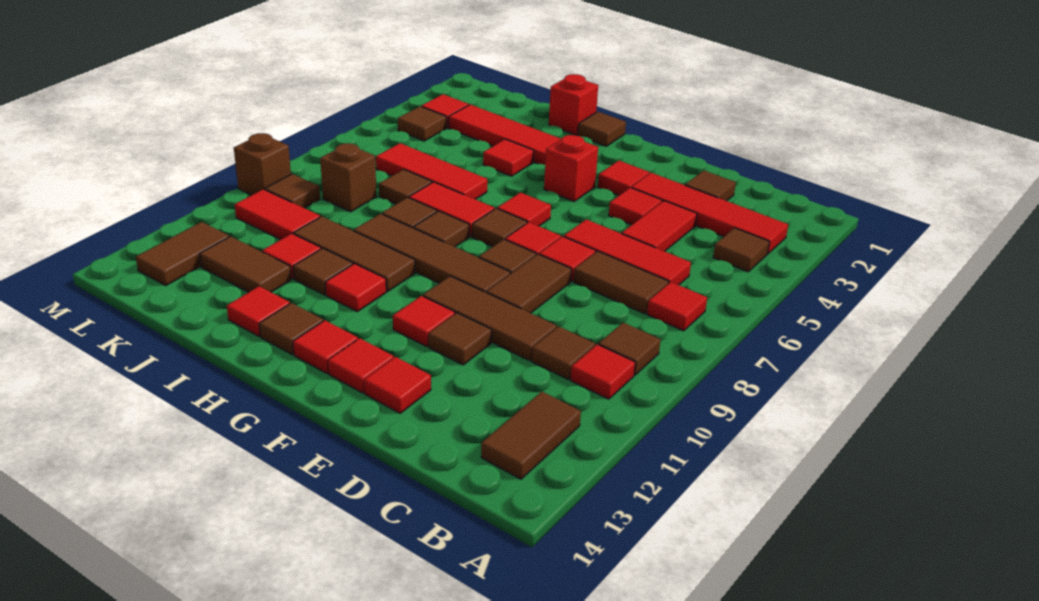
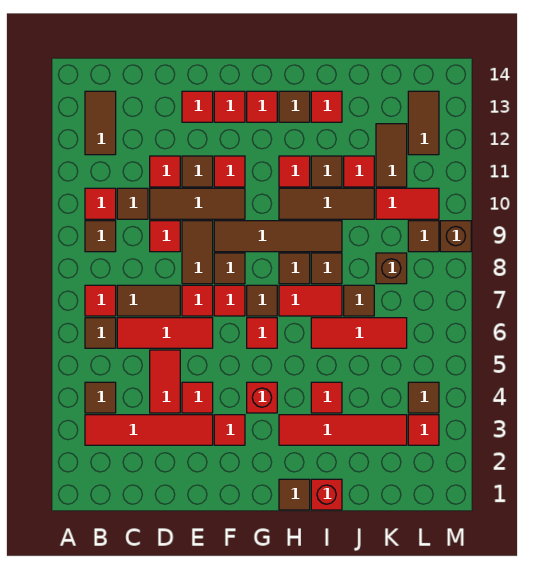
brown 1x1 tile [685,170,736,201] -> brown 1x1 tile moved to [85,318,116,348]
none -> red 1x1 tile [150,221,180,252]
none -> red 1x1 tile [150,156,180,187]
brown 1x2 tile [199,236,291,292] -> brown 1x2 tile turned to [376,124,407,187]

